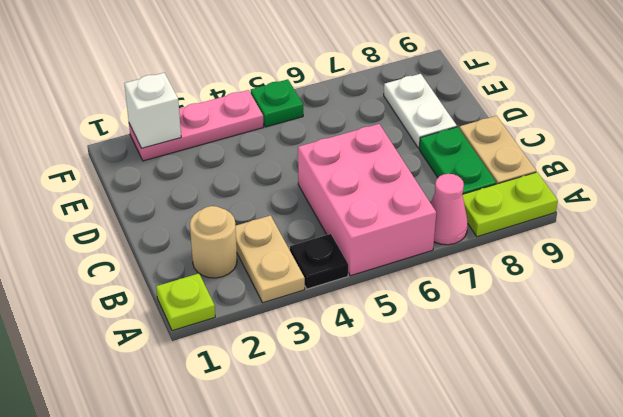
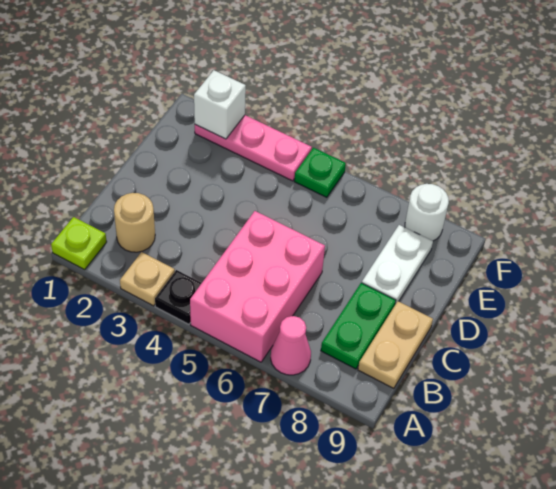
tan 1x2 plate [236,215,305,303] -> tan 1x1 plate [120,252,175,306]
lime 1x2 plate [462,172,558,237] -> none
none -> white 1x1 round brick [405,184,449,241]

